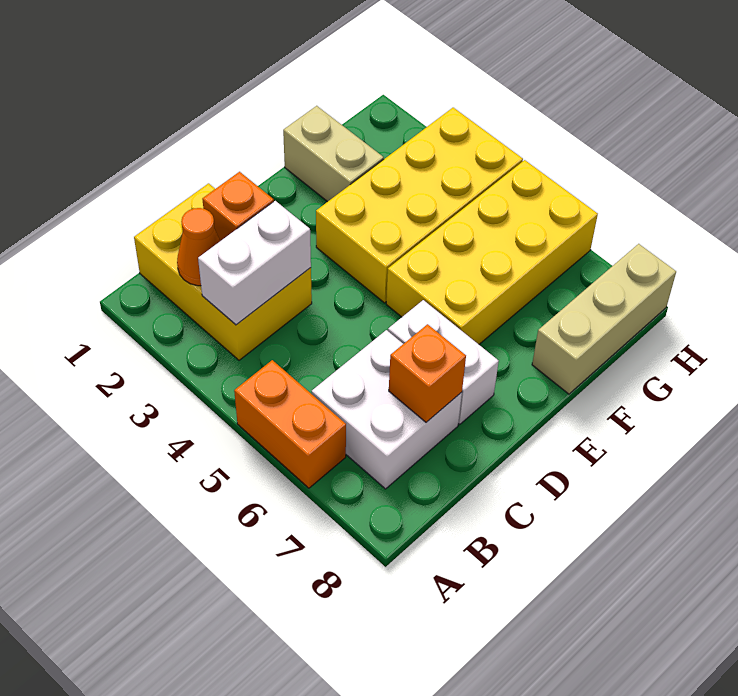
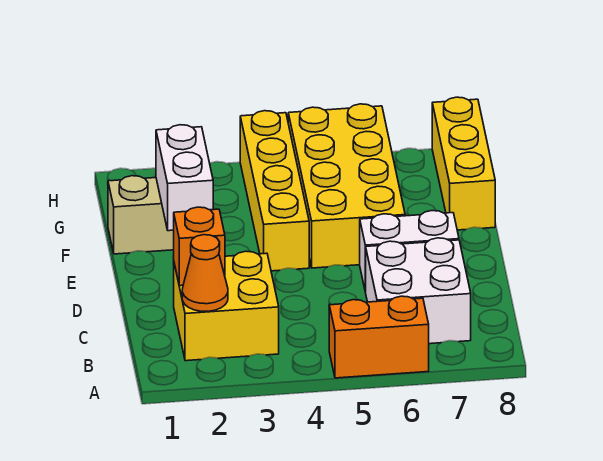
yellow 2x3 brick [134,183,312,360] -> yellow 2x2 brick [174,251,279,361]
white 1x2 brick [198,201,311,325] -> white 1x2 brick moved to [156,125,213,231]
orange 1x1 brick [389,324,466,422] -> none
yellow 2x4 brick [316,108,523,303] -> yellow 1x4 brick [240,111,309,271]
tan 1x3 brick [532,244,676,394] -> yellow 1x3 brick [432,97,495,230]

